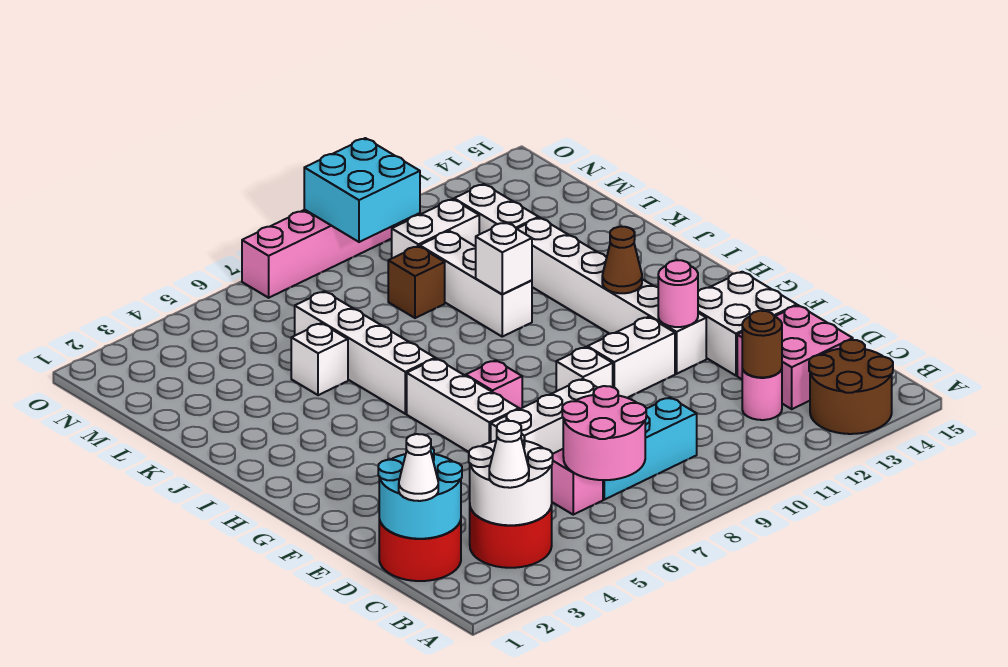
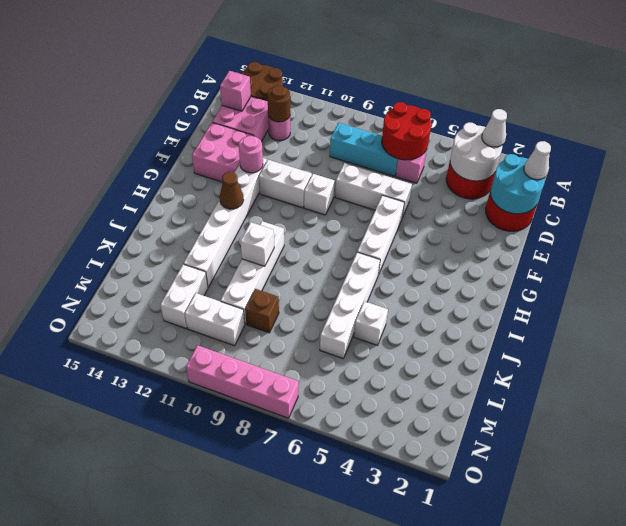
pink 2x2 round brick [562,386,646,480] -> red 2x2 round brick [382,102,431,160]
white 2x2 brick [698,272,797,376] -> pink 2x2 brick [192,123,254,182]
pink 1x1 brick [466,360,522,409] -> pink 1x1 brick moved to [220,71,251,111]
white 1x3 brick [420,231,532,337] -> white 1x4 brick [221,221,284,324]
cyan 2x2 brick [304,138,420,242] -> none

